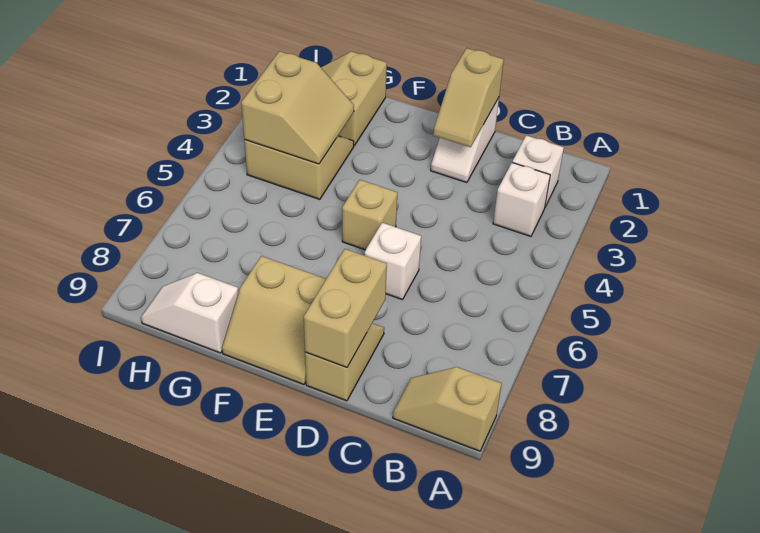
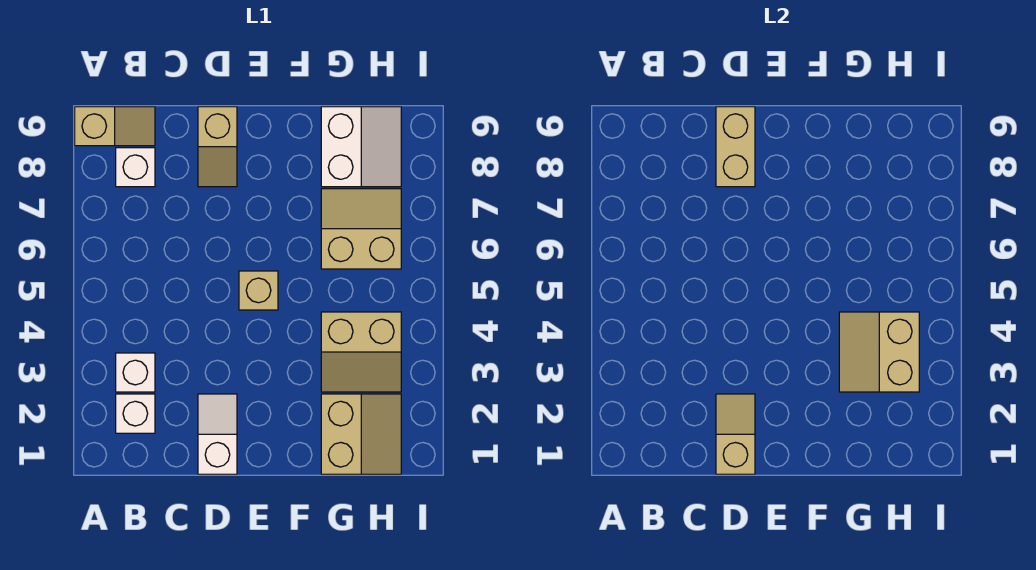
white 1x1 brick [365,223,421,300] -> white 1x1 brick moved to [116,148,155,187]
tan 2x2 slope [222,256,326,385] -> tan 2x2 slope moved to [321,189,401,269]
white 1x2 slope [141,273,238,353] -> white 2x2 slope [321,107,401,187]

